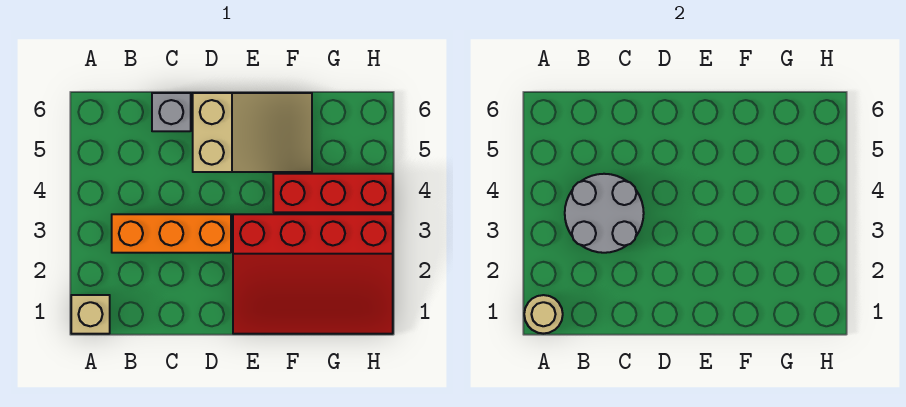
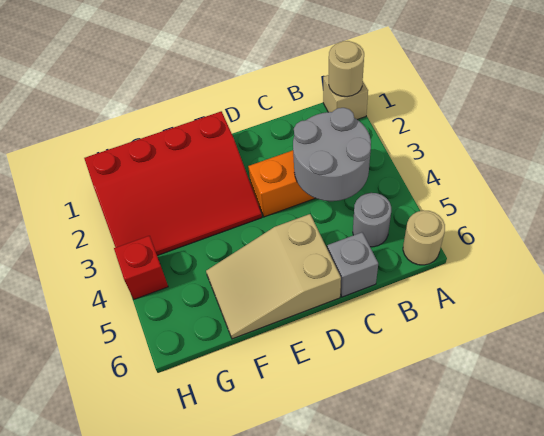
none -> tan 1x1 round brick [403,210,445,265]
none -> grey 1x1 round brick [353,193,391,247]
red 3x4 slope [233,214,393,334] -> red 3x4 slope turned to [84,111,262,255]
red 1x3 brick [273,174,393,212] -> red 1x1 brick [114,236,168,299]

